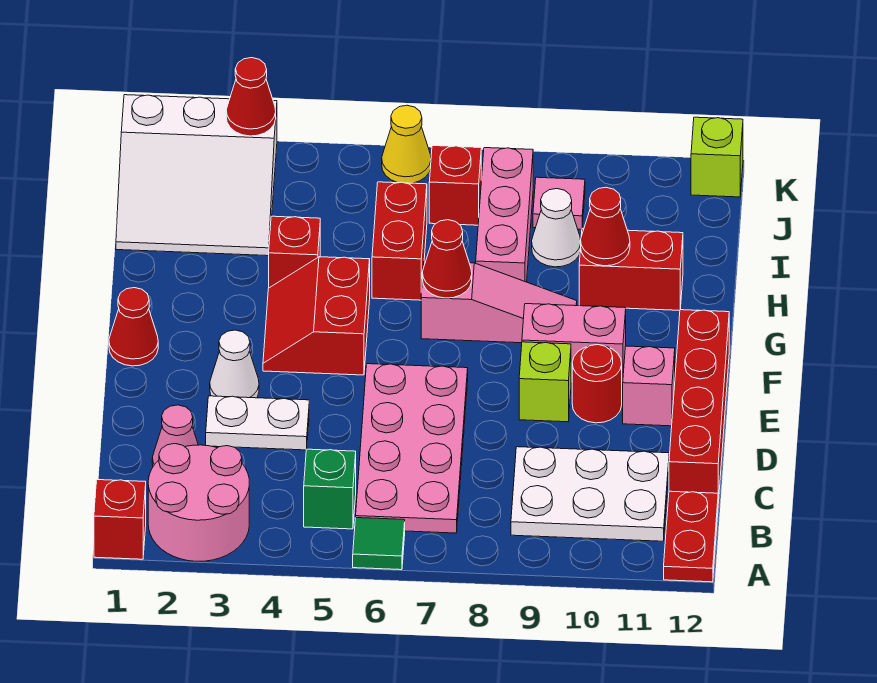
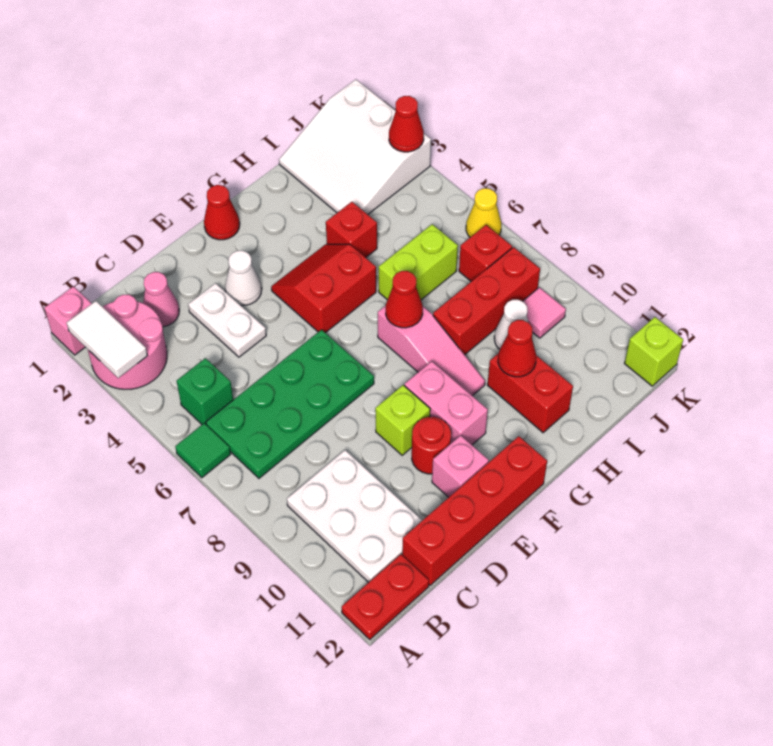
red 1x1 brick [94,480,146,559] -> pink 1x1 brick [44,286,92,355]
none -> white 1x2 tile [67,301,148,378]
pink 2x4 plate [356,364,468,533] -> green 2x4 plate [206,330,374,478]
red 1x2 brick [372,182,427,300] -> lime 1x2 brick [379,224,458,300]
pink 1x3 brick [476,148,533,282] -> red 1x3 brick [433,247,540,355]

